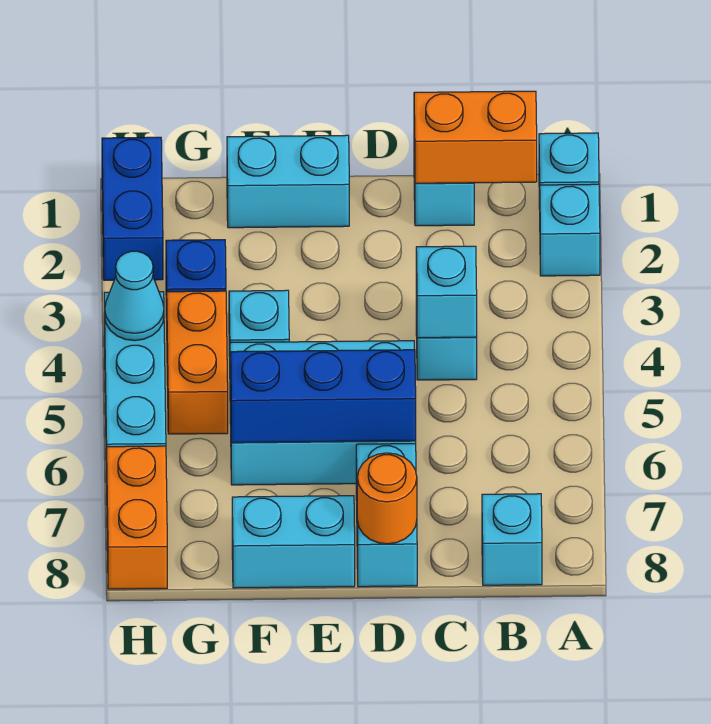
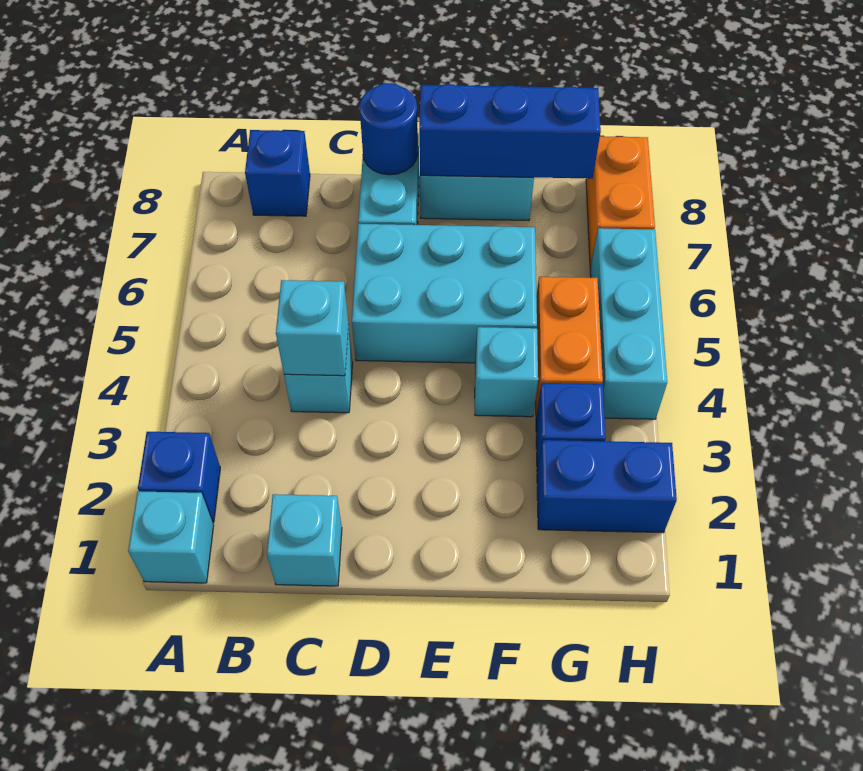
cyan 1x1 brick [540,184,600,276] -> blue 1x1 brick [138,432,220,523]
orange 1x2 brick [414,91,537,183] -> none
cyan 1x1 brick [482,494,542,585] -> blue 1x1 brick [245,130,310,216]
blue 1x3 brick [231,350,416,443] -> blue 1x3 brick moved to [419,84,601,179]
orange 1x1 round brick [357,453,417,544] -> blue 1x1 round brick [359,83,418,175]
cyan 1x2 brick [227,135,349,228] -> none
blue 1x2 brick [102,137,163,280] -> blue 1x2 brick turned to [537,440,677,533]
cyan 1x1 cone [105,251,164,341] -> none

